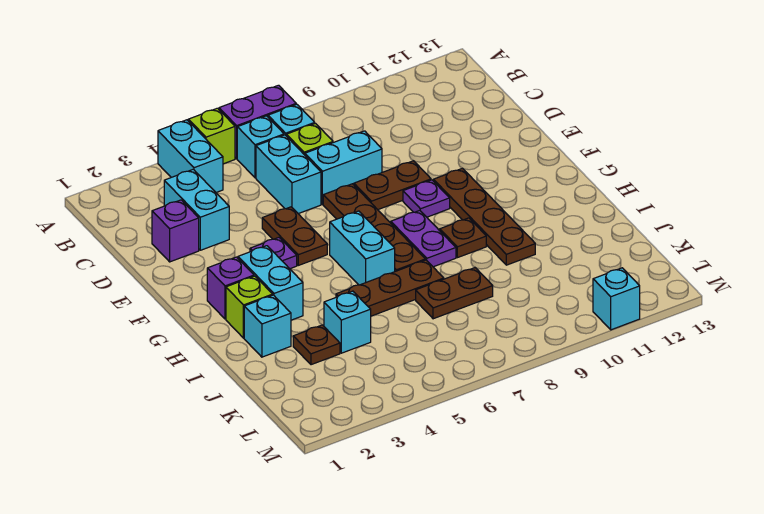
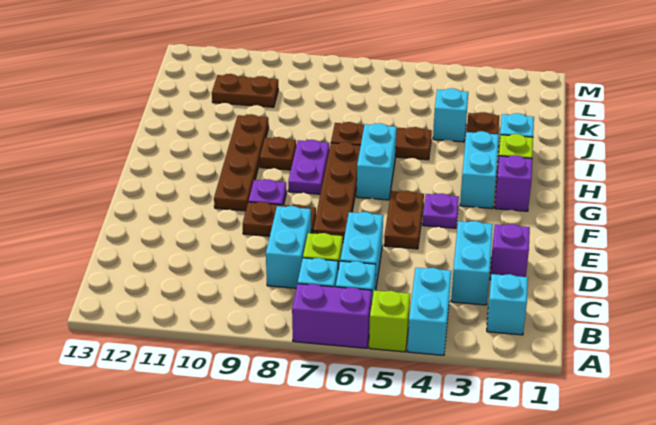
cyan 1x2 brick [305,131,382,204] -> cyan 1x2 brick turned to [266,206,311,288]
brown 1x2 plate [416,268,493,319] -> brown 1x2 plate moved to [212,74,278,107]
cyan 1x1 brick [593,268,640,330] -> cyan 1x1 brick moved to [487,274,528,335]

